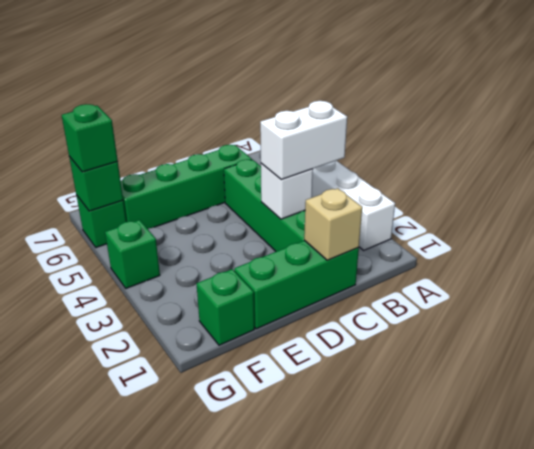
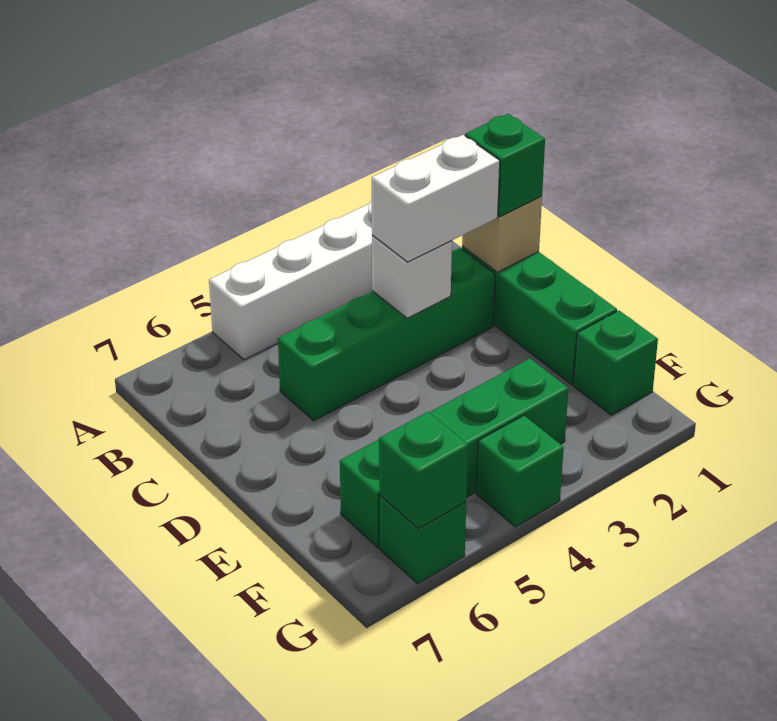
white 1x2 brick [260,101,347,180] -> white 1x2 brick turned to [372,135,500,262]
green 1x4 brick [121,145,252,229] -> green 1x4 brick turned to [340,358,568,547]
green 1x1 brick [62,104,118,172] -> green 1x1 brick moved to [465,114,545,216]

